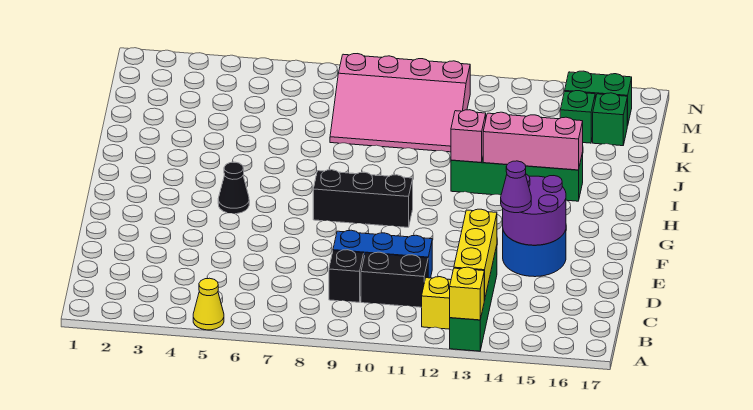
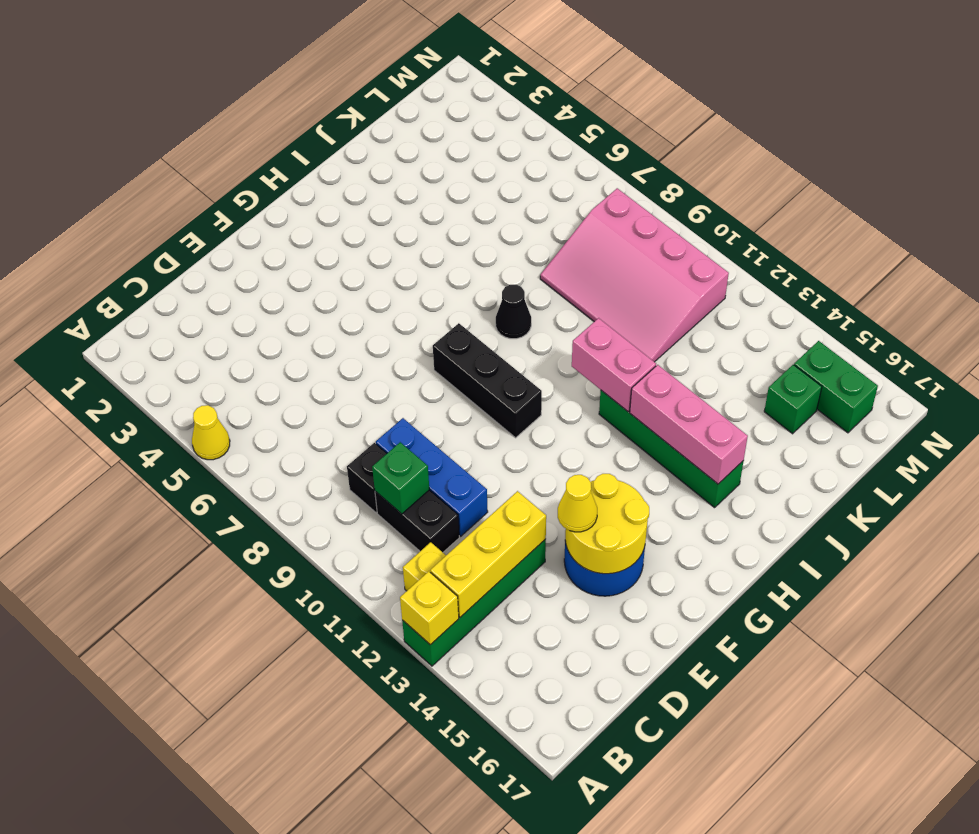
purple 2x2 round brick [503,174,566,245] -> yellow 2x2 round brick [565,474,649,574]
purple 1x1 cone [501,161,531,213] -> yellow 1x1 cone [558,475,597,532]
black 1x1 cone [218,162,249,214] -> black 1x1 cone moved to [496,284,531,339]
pink 1x1 brick [451,110,486,162] -> pink 1x2 brick [572,318,656,412]
green 1x1 brick [593,93,627,146] -> green 1x1 brick moved to [372,442,429,514]

